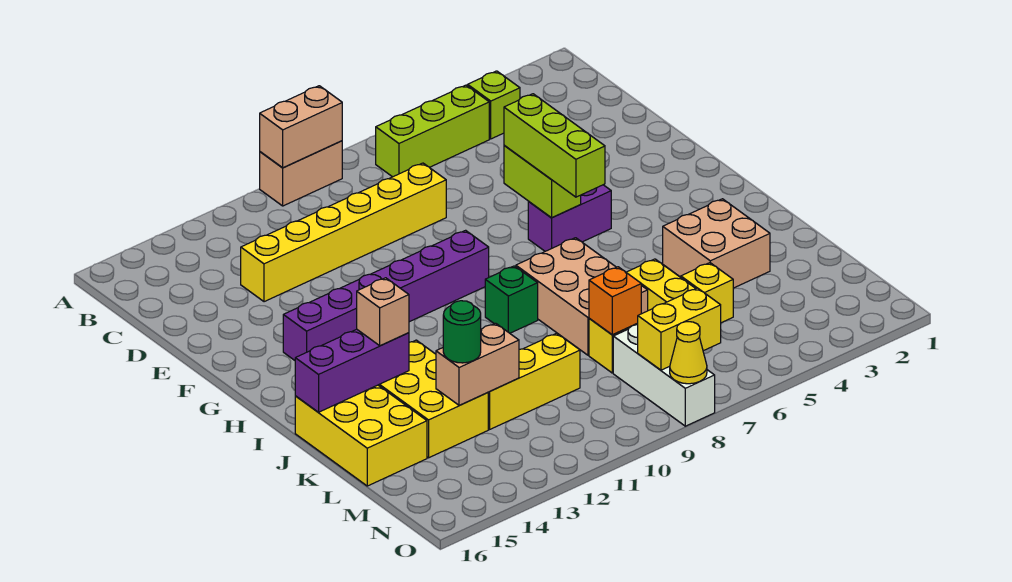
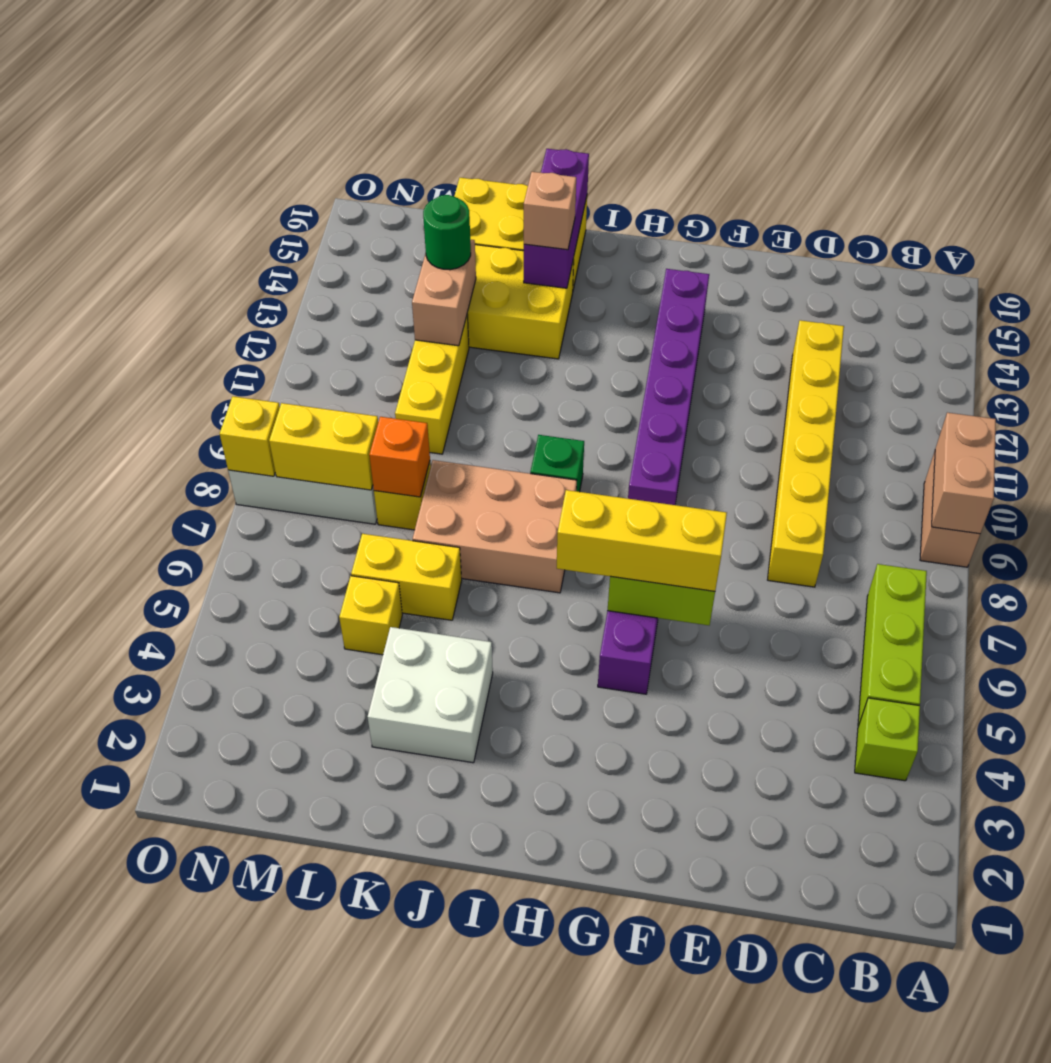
lime 1x3 brick [504,94,605,197] -> yellow 1x3 brick [557,490,727,591]
tan 2x2 brick [663,199,770,288] -> white 2x2 brick [368,627,493,763]
yellow 1x2 brick [637,288,721,370] -> yellow 1x2 brick turned to [269,403,378,490]
yellow 1x1 cone [670,322,707,384] -> yellow 1x1 brick [220,396,280,476]

